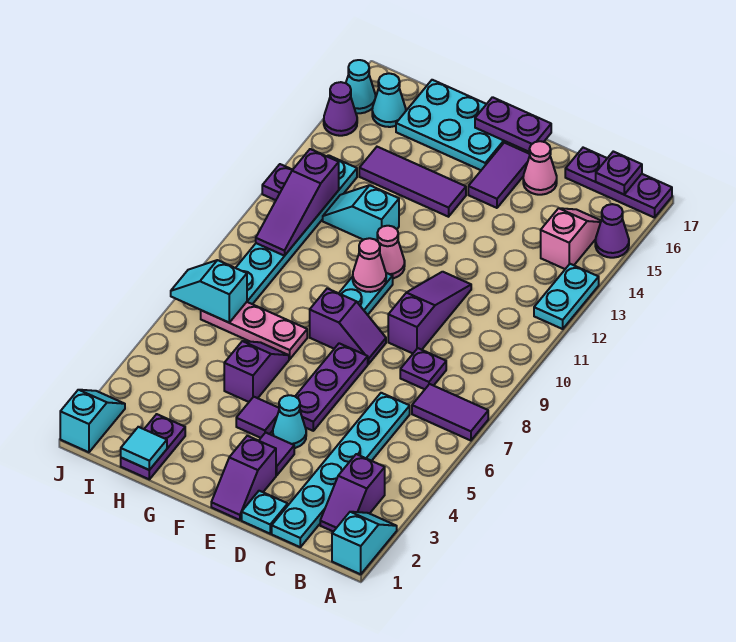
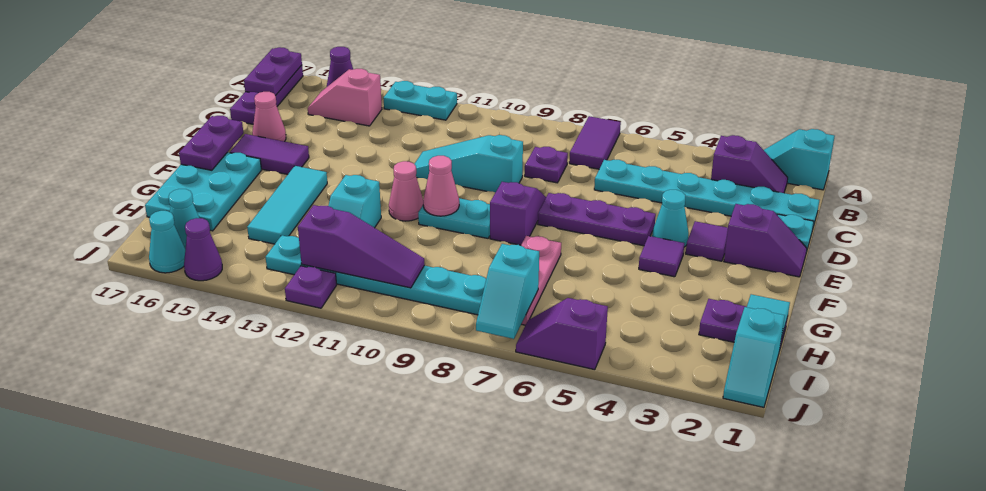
purple 1x1 plate [596,152,642,194] -> purple 1x2 plate [244,47,302,96]
purple 1x3 slope [388,272,471,353] -> cyan 1x3 slope [415,135,523,193]
purple 1x3 tile [359,147,466,217] -> cyan 1x3 tile [247,166,327,244]
purple 1x2 slope [224,341,289,402] -> purple 1x2 slope moved to [516,298,608,370]
cyan 1x2 slope [60,390,125,452] -> cyan 1x2 slope turned to [723,307,785,407]

